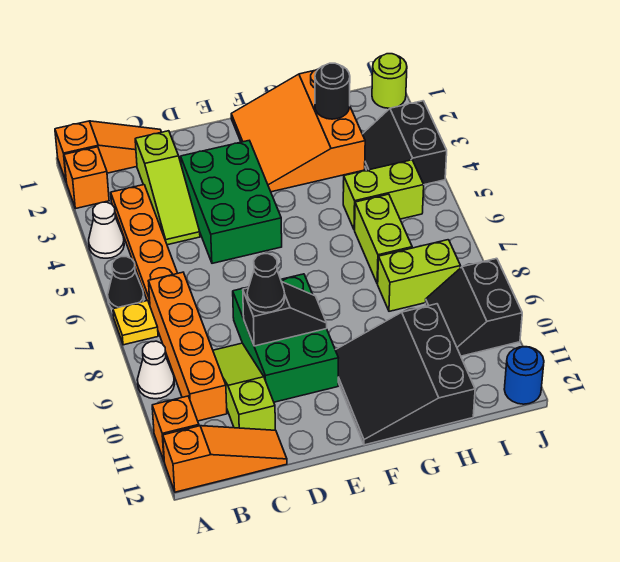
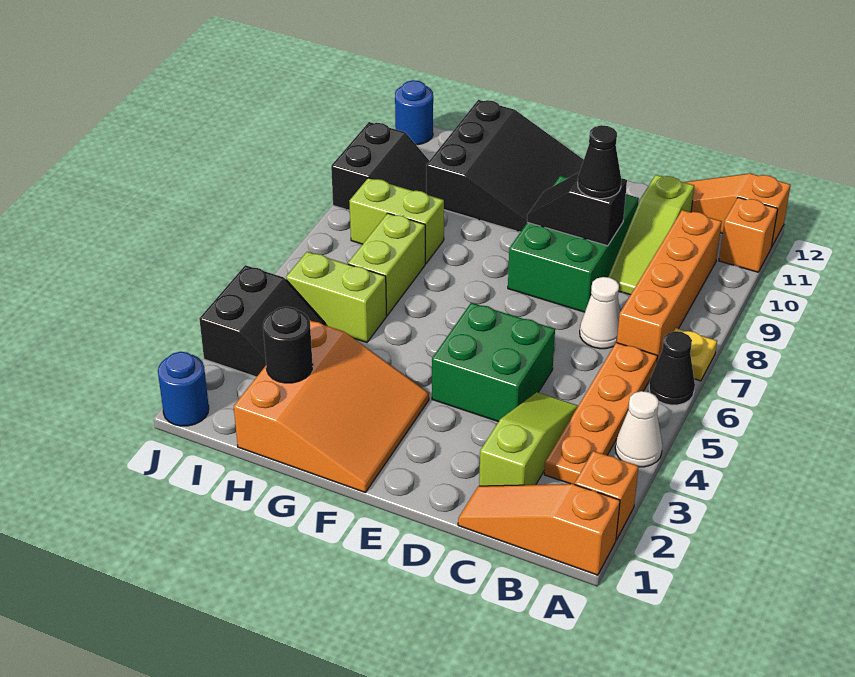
white 1x1 cone [137,341,174,399] -> white 1x1 cone moved to [580,277,620,349]
green 2x3 brick [181,141,282,263] -> green 2x2 brick [432,303,555,422]
lime 1x1 round brick [372,54,407,108] -> blue 1x1 round brick [158,352,209,426]

